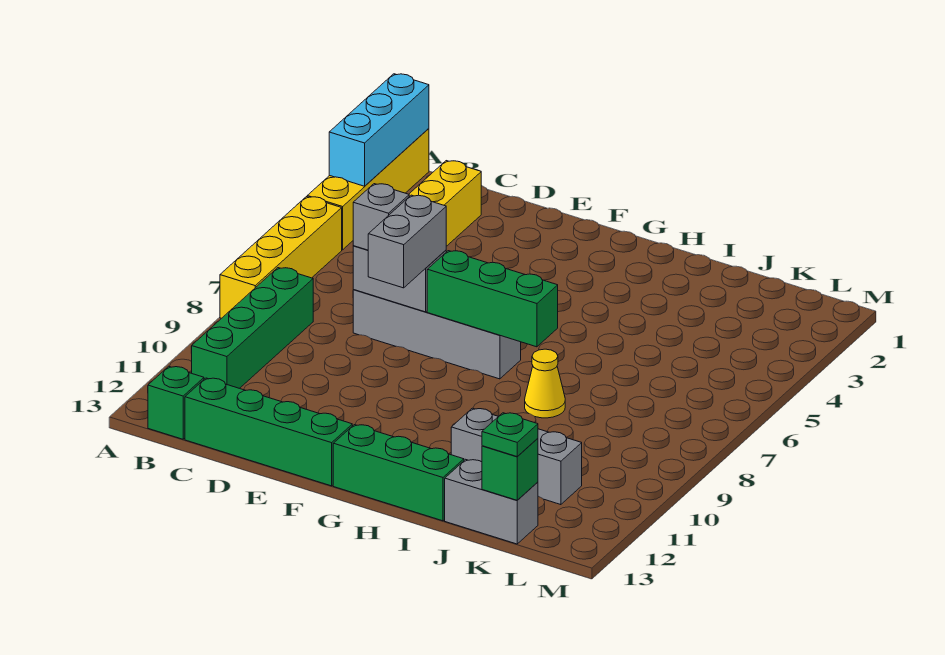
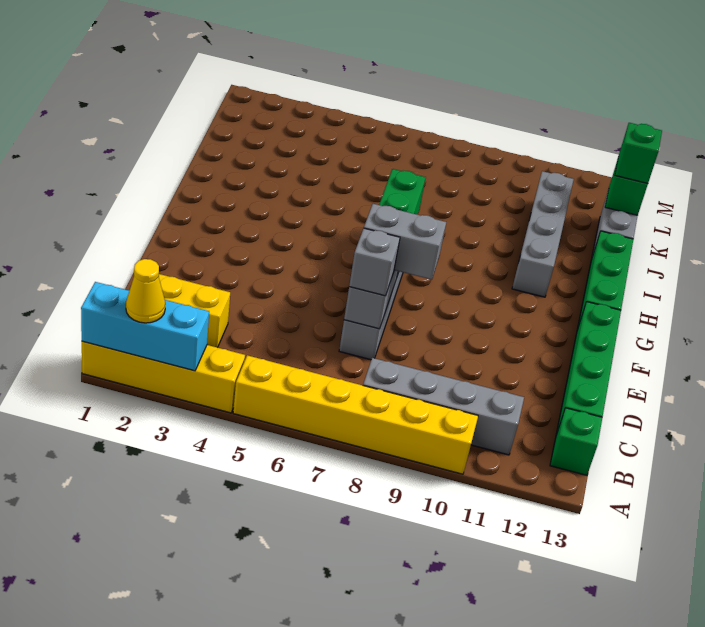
yellow 1x4 brick [220,197,342,318] -> yellow 1x6 brick [233,355,478,474]
green 1x4 brick [191,268,313,388] -> grey 1x4 brick [363,358,524,455]
yellow 1x1 cone [525,349,565,418] -> yellow 1x1 cone moved to [126,259,165,323]
grey 1x3 brick [451,408,582,505] -> grey 1x4 brick [512,171,574,297]
green 1x1 plate [482,413,538,457] -> green 1x1 brick [615,123,662,184]

